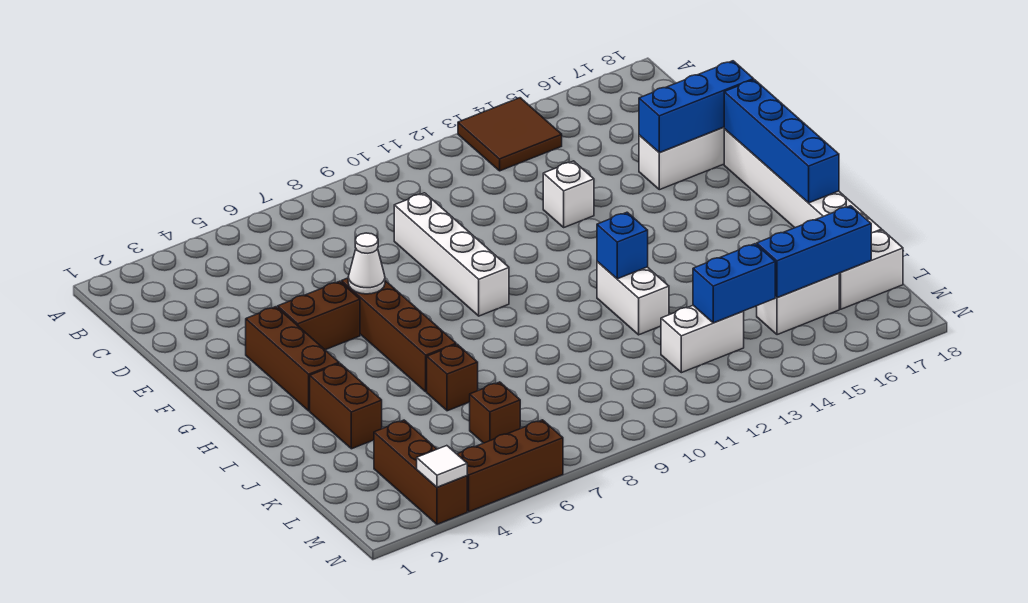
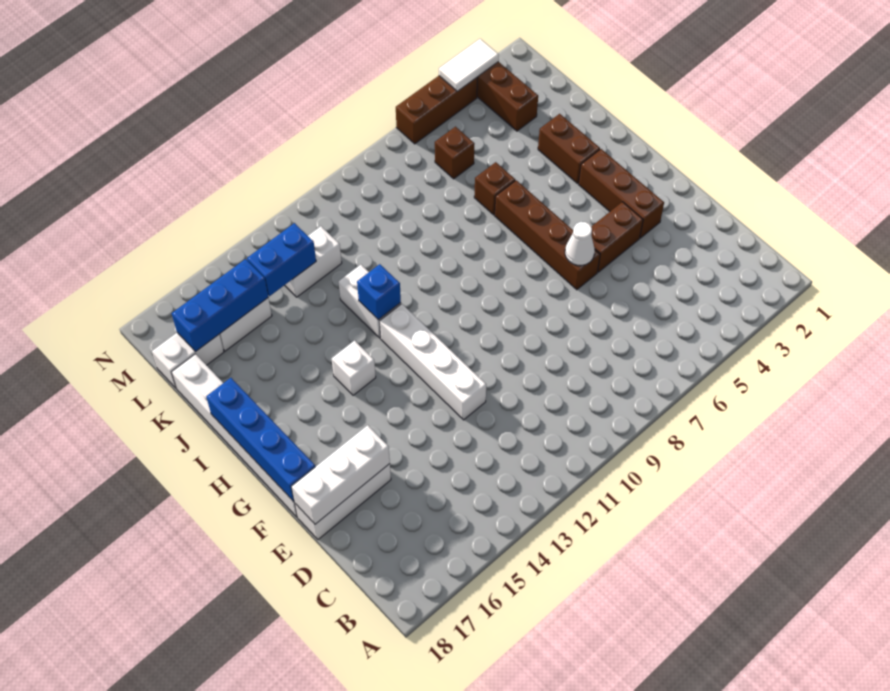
brown 2x2 tile [458,98,562,171] -> none
white 1x4 brick [394,193,509,316] -> white 1x4 brick moved to [379,304,486,420]
white 1x1 brick [543,161,594,227] -> white 1x1 brick moved to [332,341,376,395]
blue 1x3 brick [639,61,754,153] -> white 1x3 brick [291,425,390,524]
white 1x1 tile [417,446,467,487] -> white 1x2 tile [439,39,499,91]

